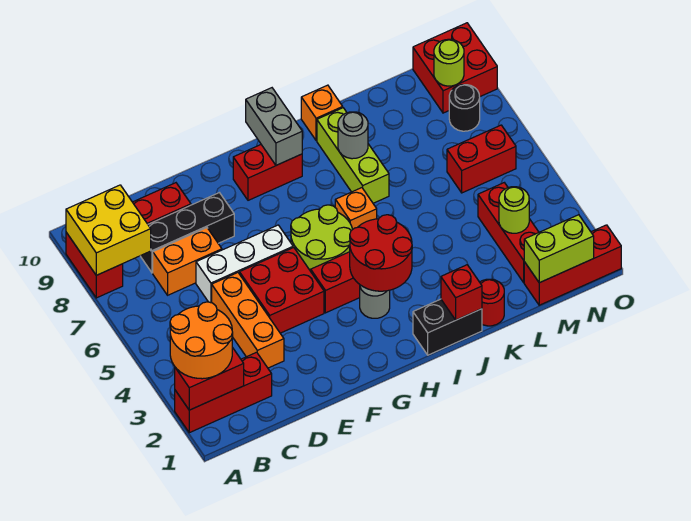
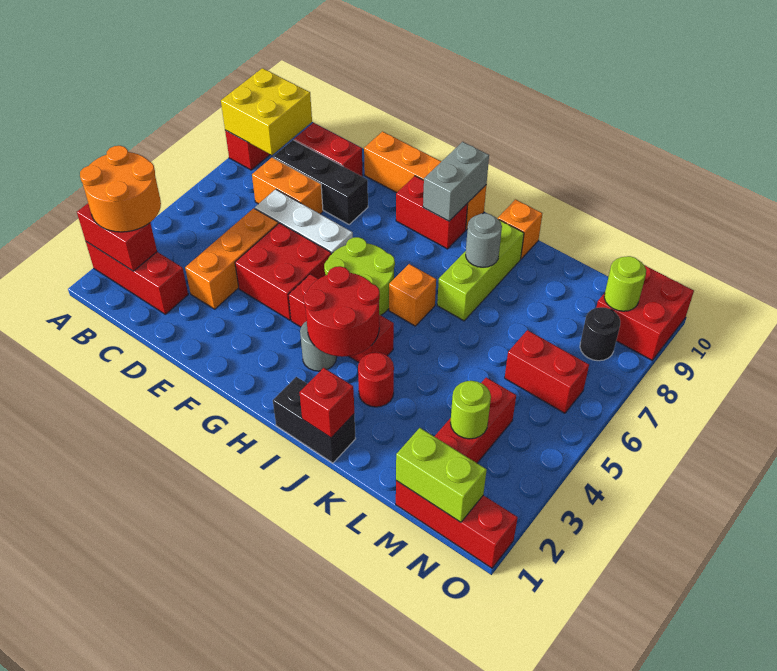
none -> orange 1x4 brick [364,131,486,230]
red 1x1 round brick [480,279,504,326] -> red 1x1 round brick moved to [358,352,394,407]

